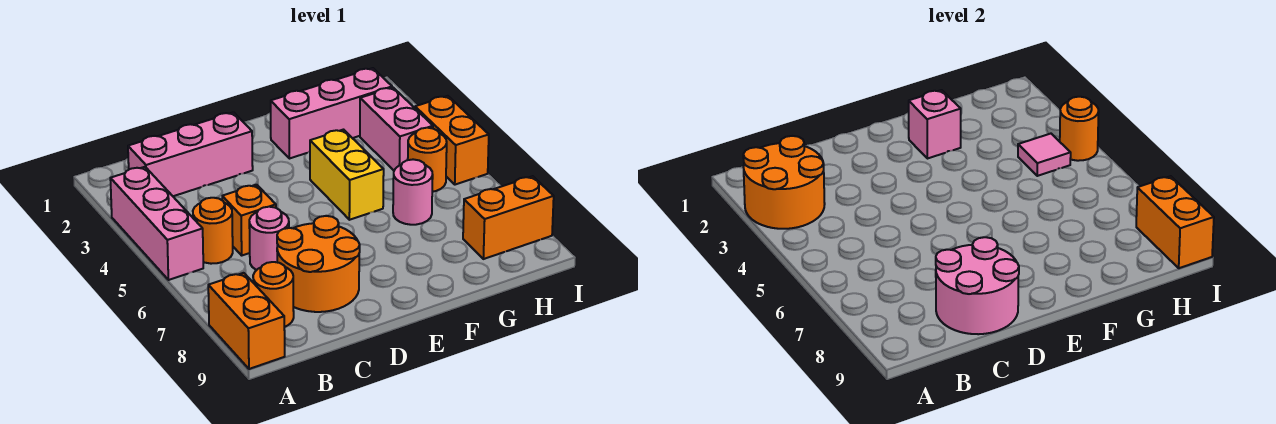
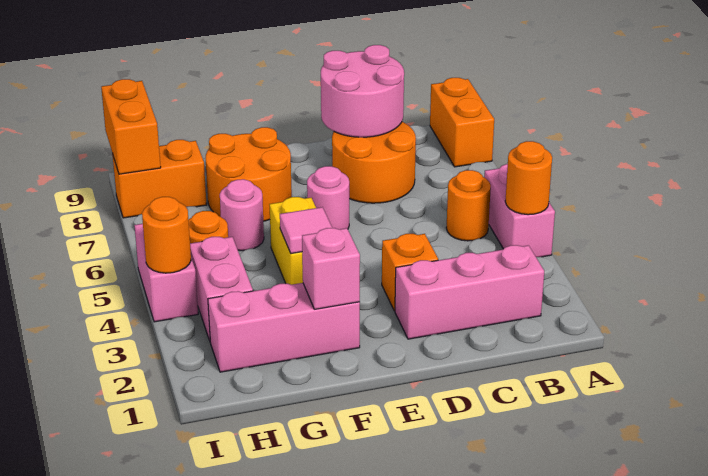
orange 2x2 round brick [743,136,825,229] -> orange 2x2 round brick moved to [206,127,292,221]
pink 1x3 brick [110,167,203,280] -> pink 1x2 brick [484,164,555,257]
orange 1x1 round brick [253,262,294,327] -> orange 1x1 round brick moved to [505,141,552,215]
orange 1x1 brick [222,185,276,255] -> orange 1x1 brick moved to [382,234,438,311]
pink 1x1 round brick [249,207,289,270] -> pink 1x1 round brick moved to [307,166,349,229]
pink 1x1 tile [1018,134,1071,176] -> pink 1x1 tile moved to [280,207,332,254]
orange 1x2 brick [415,96,489,185] -> pink 1x2 brick [134,224,198,322]

